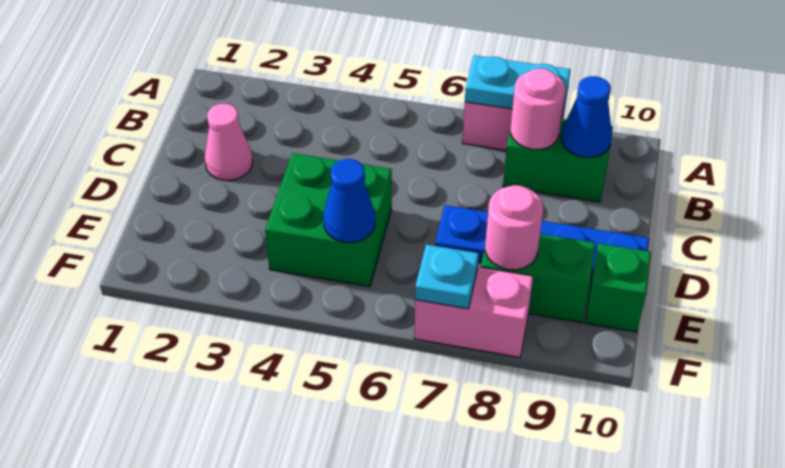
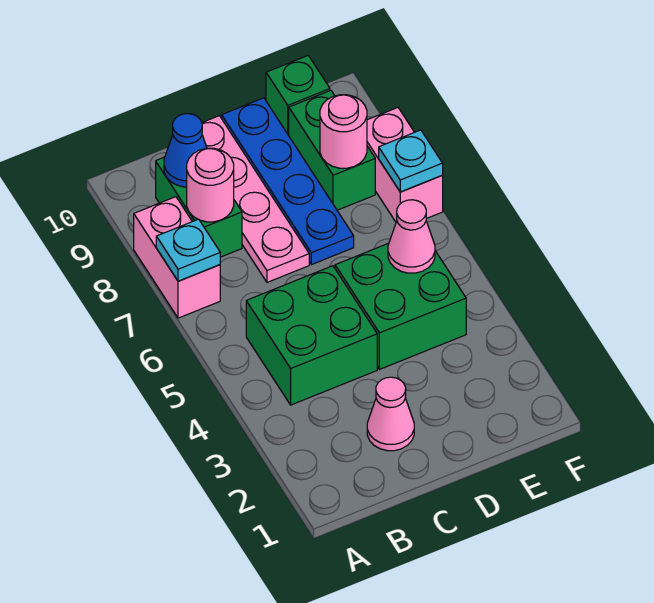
cyan 1x2 plate [465,55,570,117] -> cyan 1x1 plate [156,219,220,281]
none -> green 2x2 brick [246,266,377,405]
none -> pink 1x4 plate [202,116,309,282]
blue 1x1 cone [323,159,375,243] -> pink 1x1 cone [388,200,435,273]

